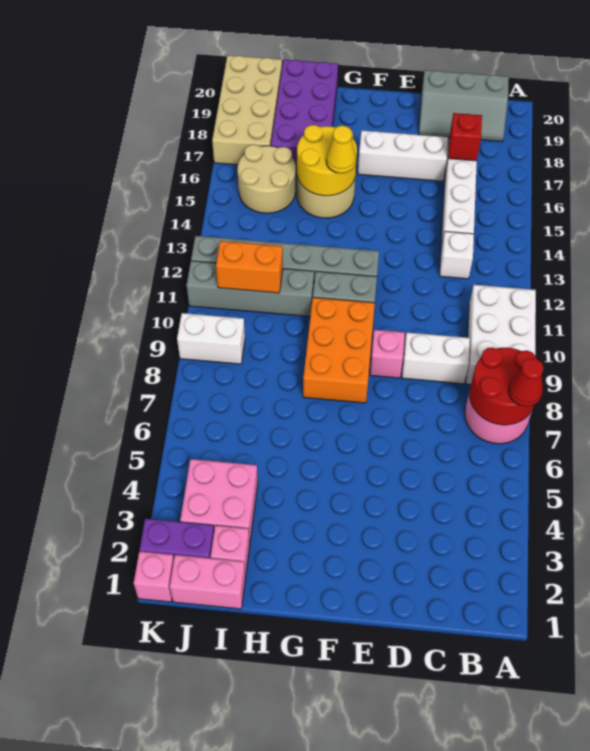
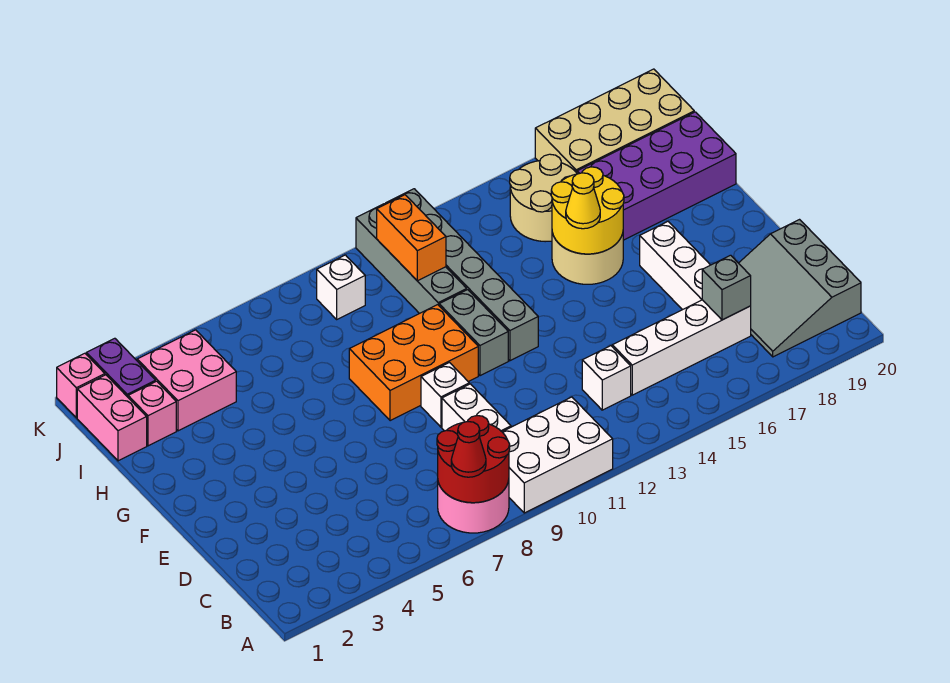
grey 2x3 slope [419,70,509,141] -> grey 3x3 slope [739,220,861,357]
red 1x1 brick [448,113,482,161] -> grey 1x1 brick [702,255,751,320]
pink 1x1 brick [370,330,405,378] -> white 1x1 brick [421,363,469,427]
white 1x2 brick [177,313,245,364] -> white 1x1 brick [317,255,365,319]

